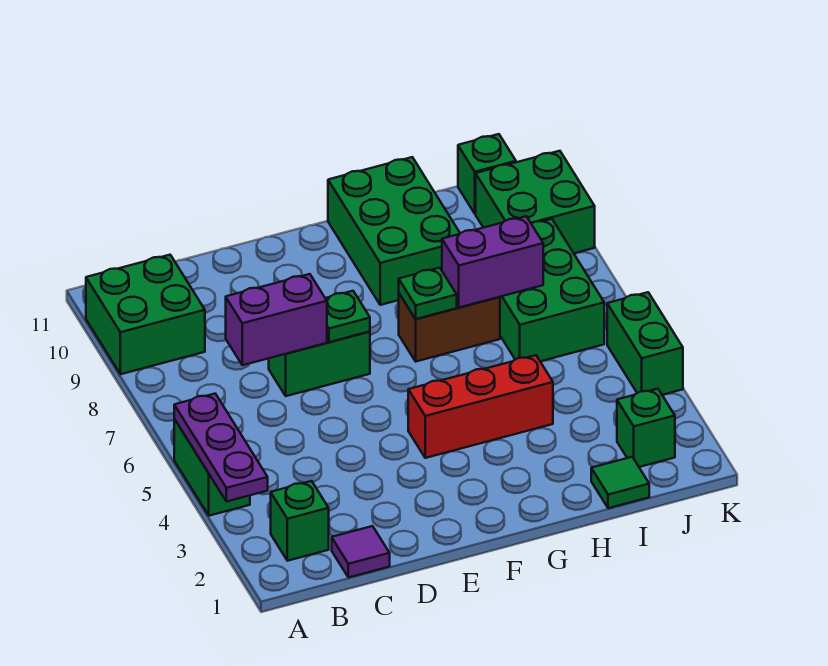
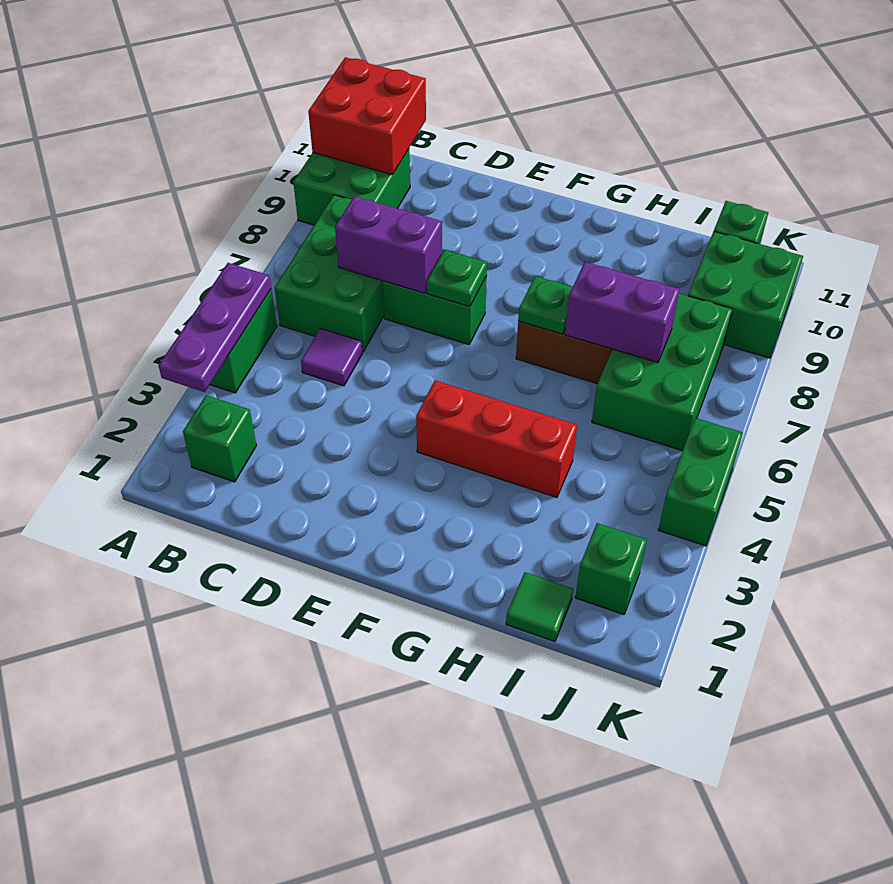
none -> red 2x2 brick [308,57,426,175]
purple 1x1 tile [332,526,390,577] -> purple 1x1 tile moved to [301,328,363,386]
green 2x3 brick [328,157,460,305] -> green 2x3 brick moved to [275,195,384,351]

